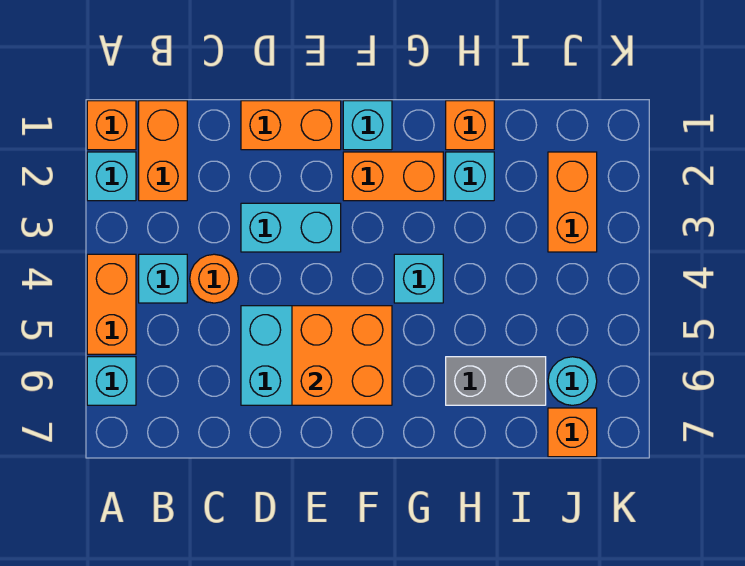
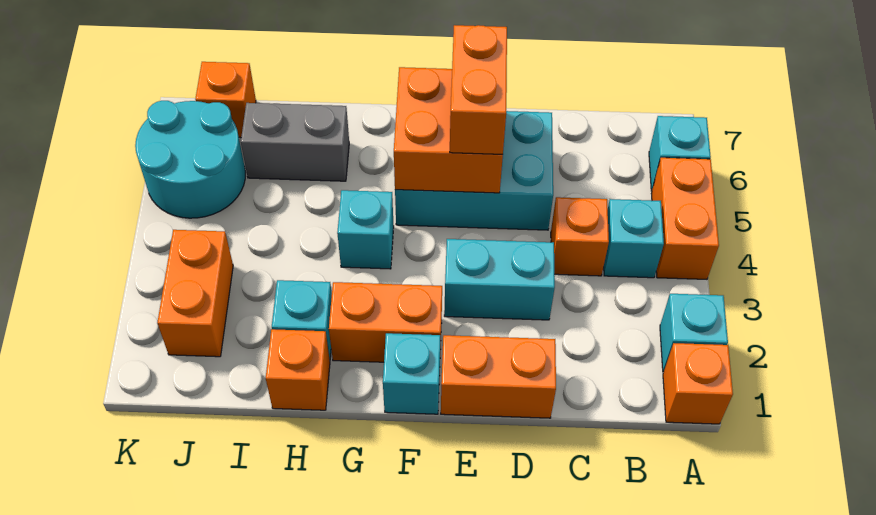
orange 1x2 brick [139,101,187,201] -> orange 1x2 brick moved to [450,25,507,154]
orange 1x1 round brick [190,254,238,303] -> orange 1x1 brick [551,197,609,276]
cyan 1x1 round brick [548,357,597,405] -> cyan 2x2 round brick [135,101,245,218]

